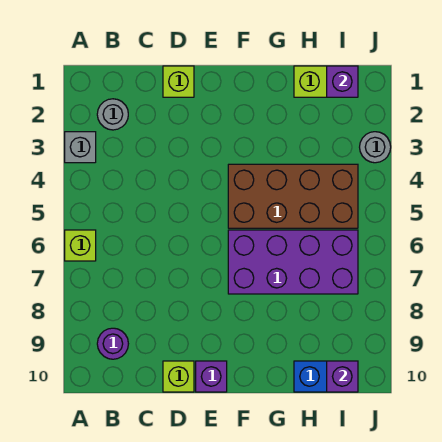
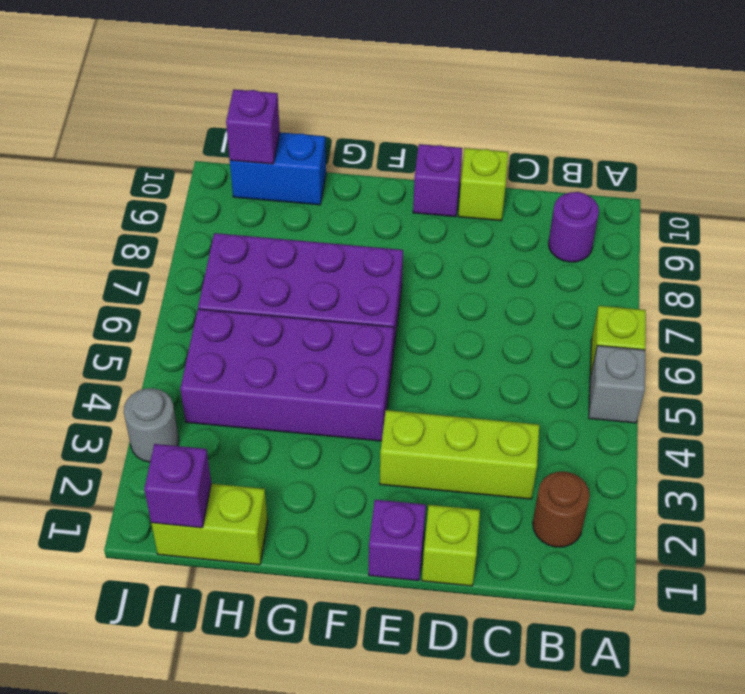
grey 1x1 brick [65,132,96,163] -> grey 1x1 brick moved to [589,345,645,423]
grey 1x1 round brick [97,99,128,130] -> brown 1x1 round brick [533,472,590,547]
none -> lime 1x3 brick [380,410,539,499]
none -> purple 1x1 brick [369,500,426,581]
brown 2x4 brick [228,164,358,228] -> purple 2x4 brick [180,309,394,441]

